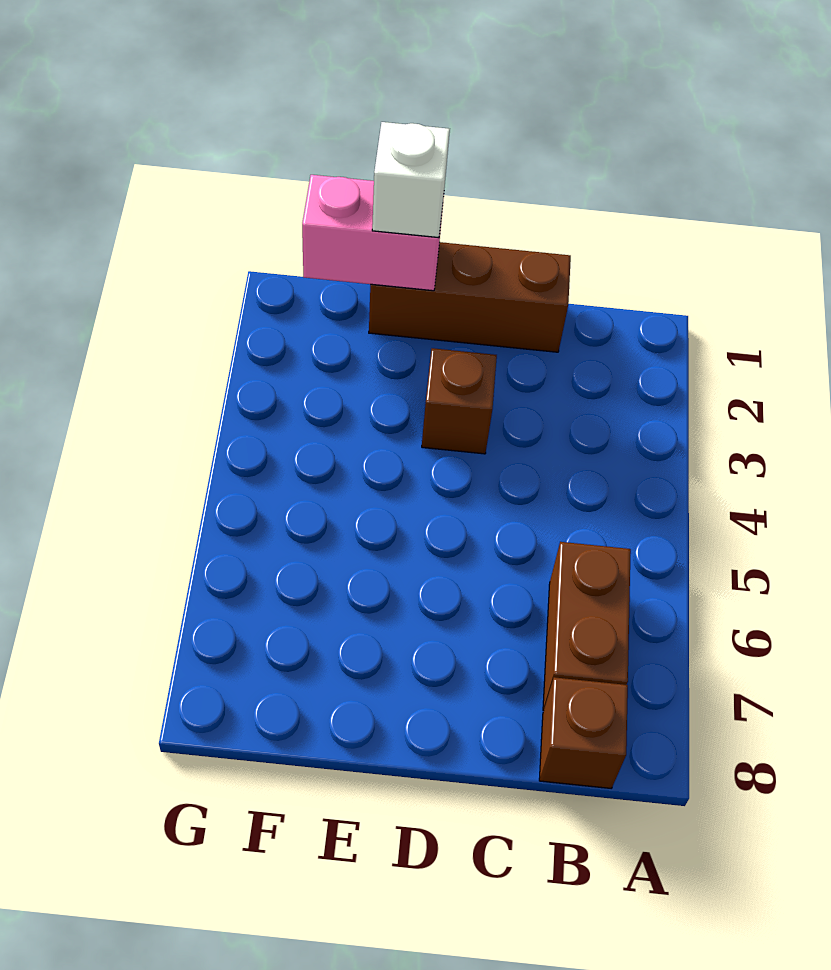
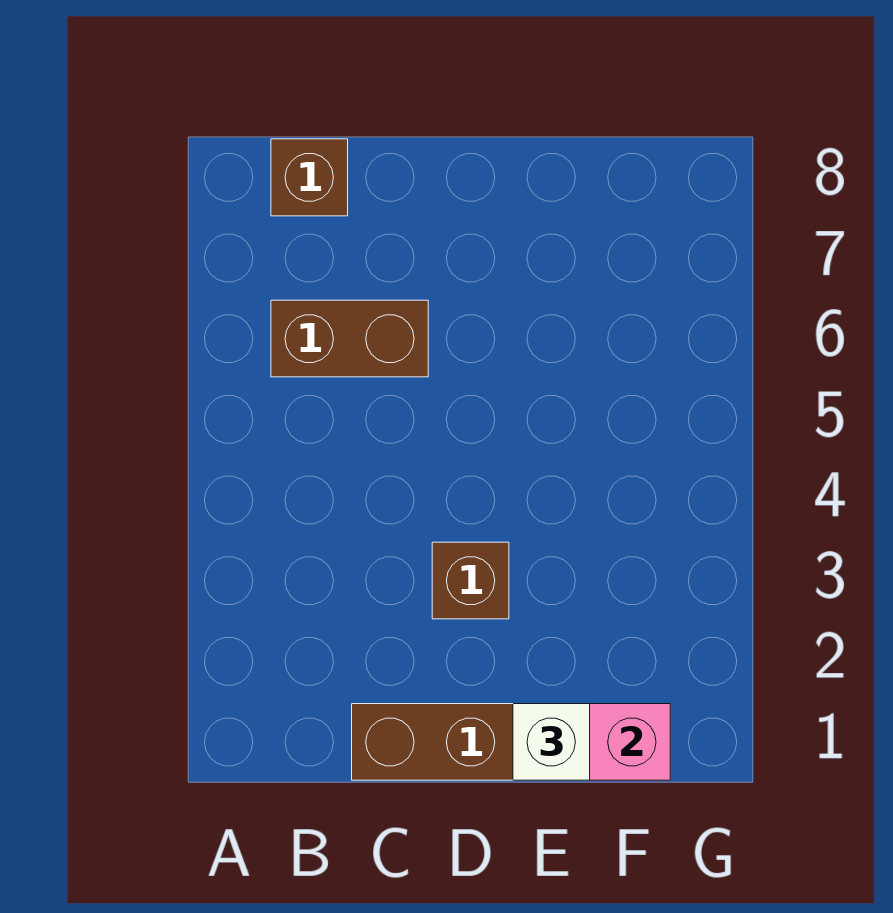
brown 1x2 brick [543,542,631,711] -> brown 1x2 brick turned to [271,300,428,377]

